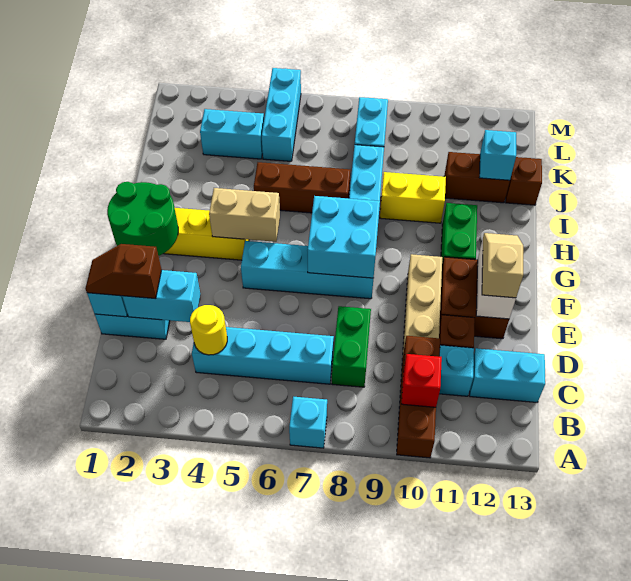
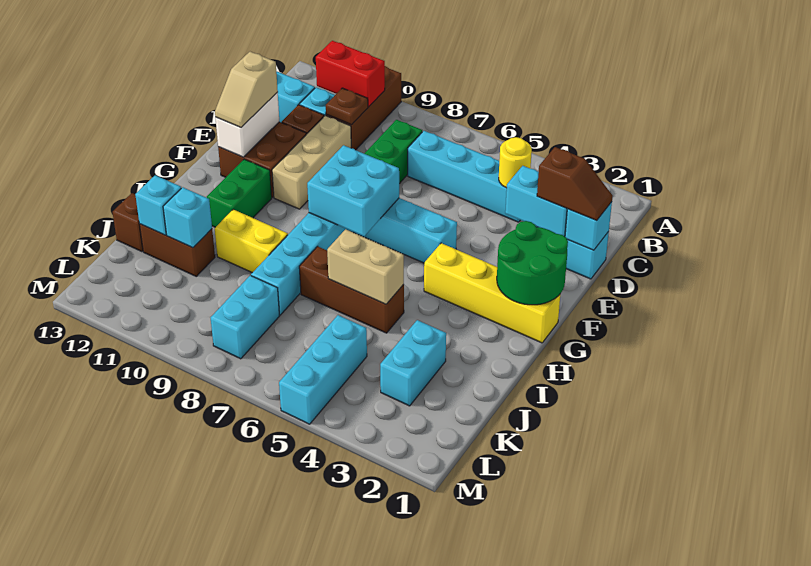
cyan 1x1 brick [289,397,327,448] -> cyan 1x1 brick moved to [163,187,212,248]
red 1x1 brick [402,354,442,407] -> red 1x2 brick [316,41,385,107]
tan 1x2 brick [209,188,280,242] -> tan 1x2 brick moved to [327,229,404,304]
cyan 1x2 brick [200,109,264,159] -> cyan 1x2 brick turned to [380,320,446,406]

